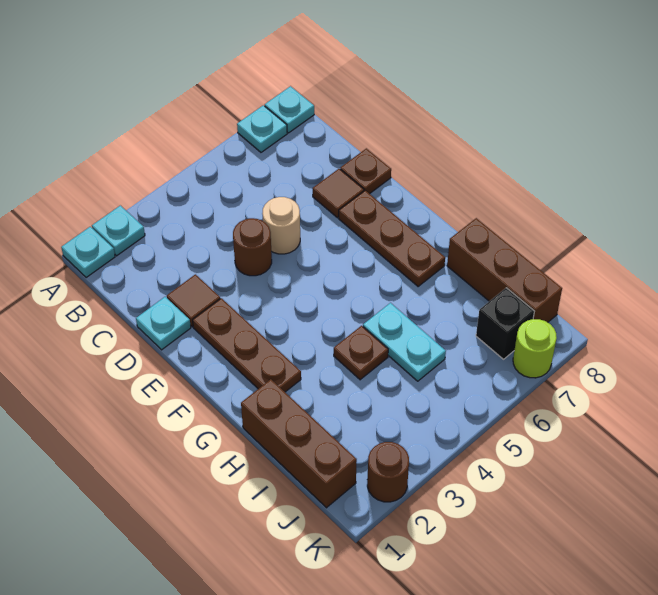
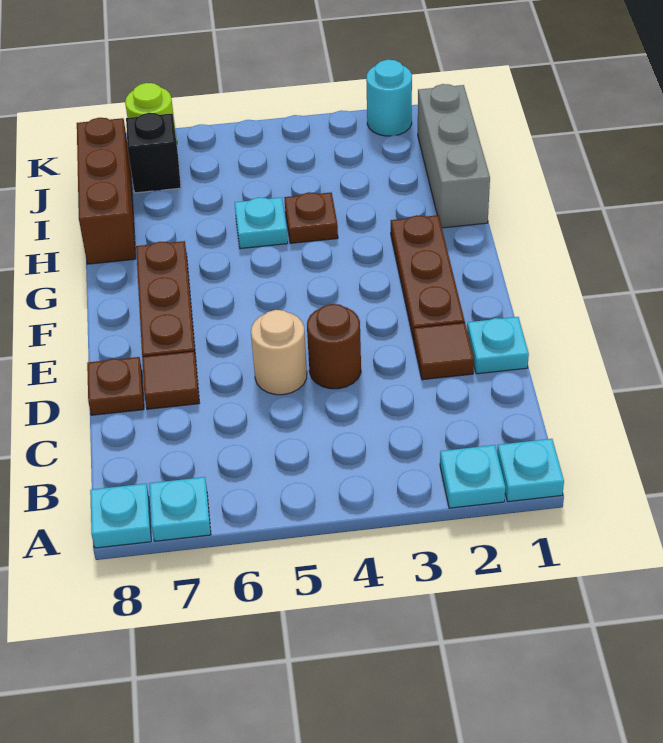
brown 1x3 brick [241,379,357,508] -> grey 1x3 brick [418,84,490,228]
cyan 1x2 plate [363,303,446,381] -> cyan 1x1 plate [235,197,288,249]
brown 1x1 round brick [367,442,409,502] -> cyan 1x1 round brick [366,60,412,136]

